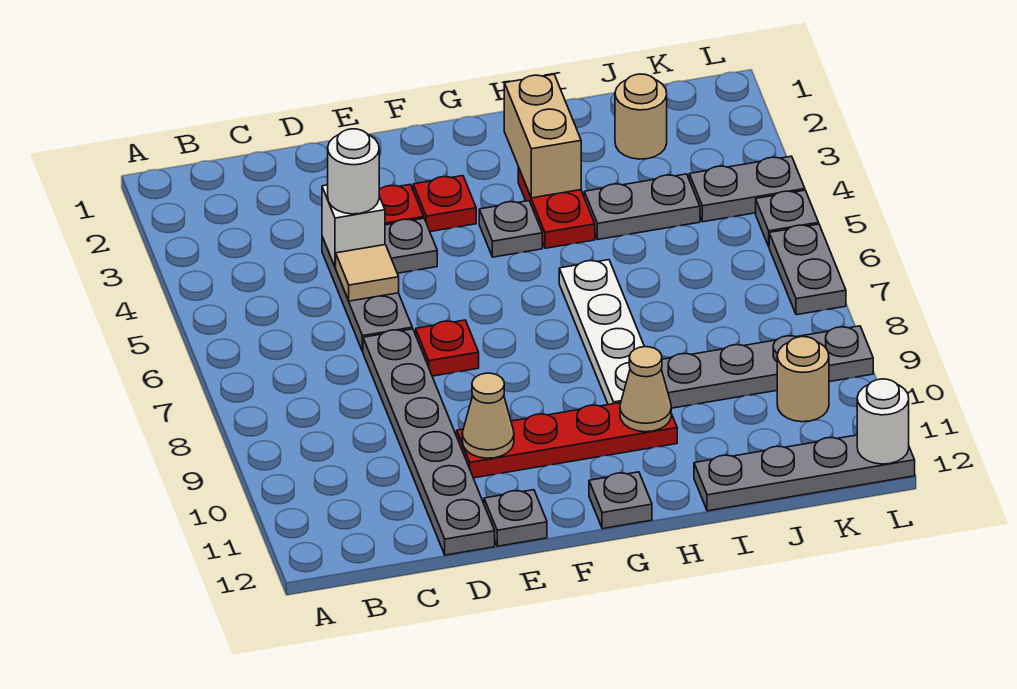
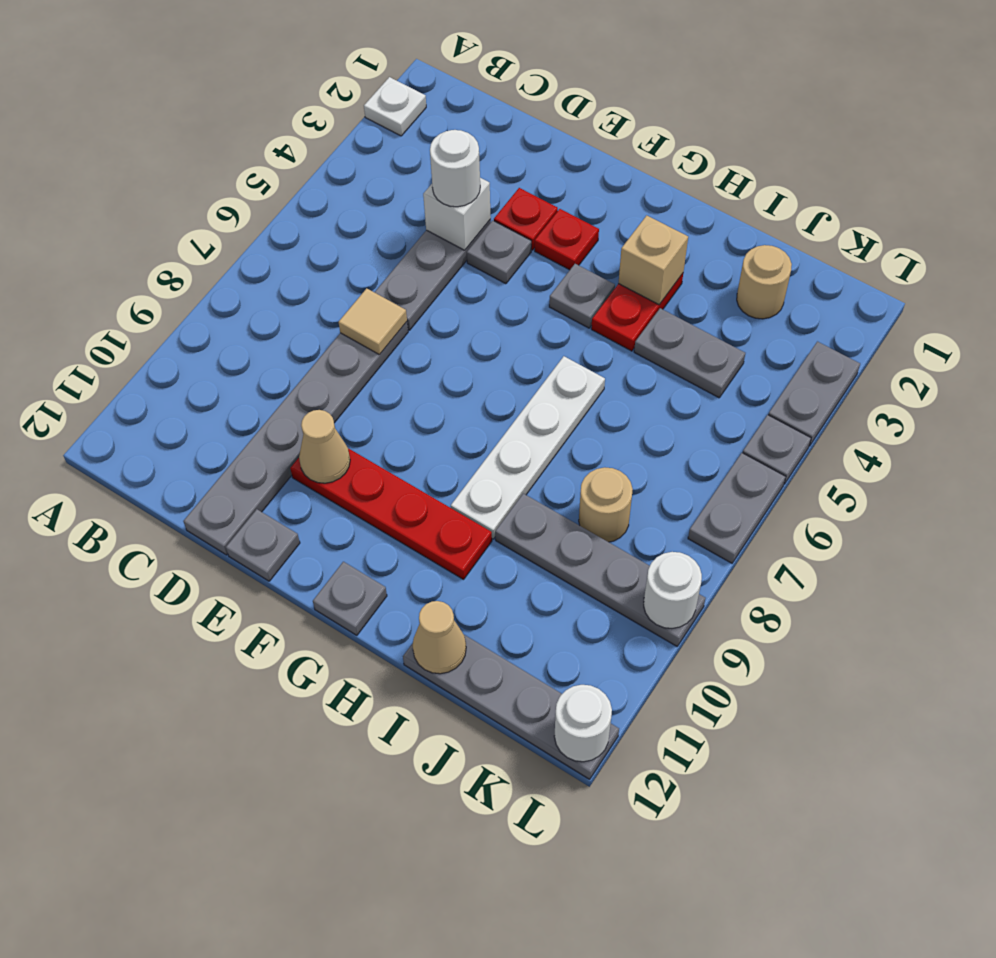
none -> white 1x1 plate [364,77,426,136]
tan 1x1 tile [336,245,399,301] -> tan 1x1 tile moved to [339,288,407,355]
red 1x1 plate [416,320,479,376] -> none
tan 1x2 brick [504,74,581,198] -> tan 1x1 brick [618,215,688,305]
tan 1x1 cone [620,347,671,432] -> tan 1x1 cone moved to [413,601,466,674]
grey 1x2 plate [689,156,805,222] -> grey 1x2 plate turned to [768,342,860,446]
tan 1x1 round brick [777,337,829,422] -> tan 1x1 round brick moved to [579,467,633,542]
none -> white 1x1 round brick [644,552,702,628]

